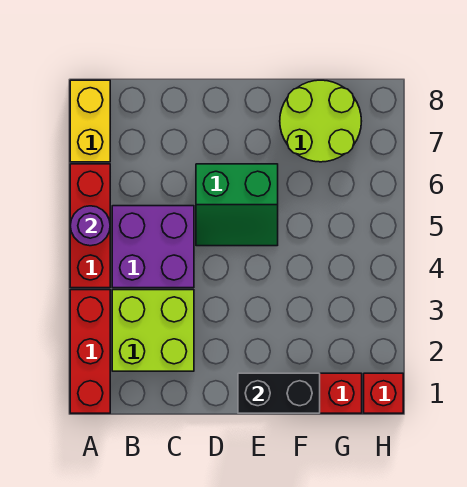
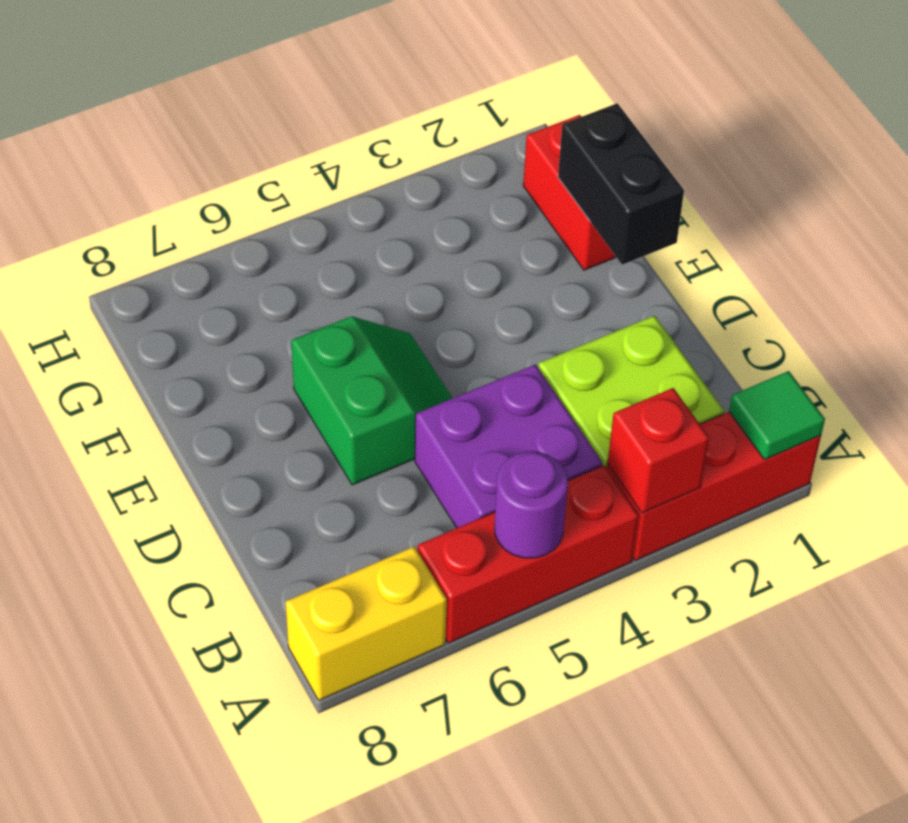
none -> green 1x1 tile [729,371,825,460]
lime 2x2 round brick [280,80,361,162] -> none
red 1x1 brick [364,373,403,413] -> red 1x1 brick moved to [608,388,709,513]

